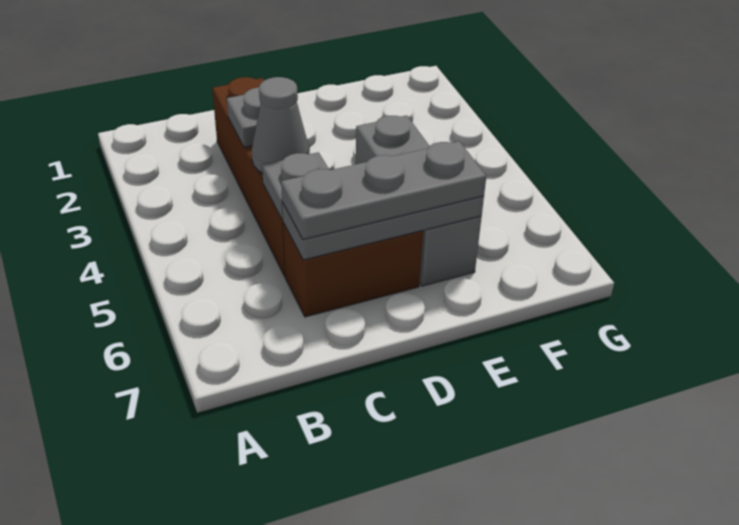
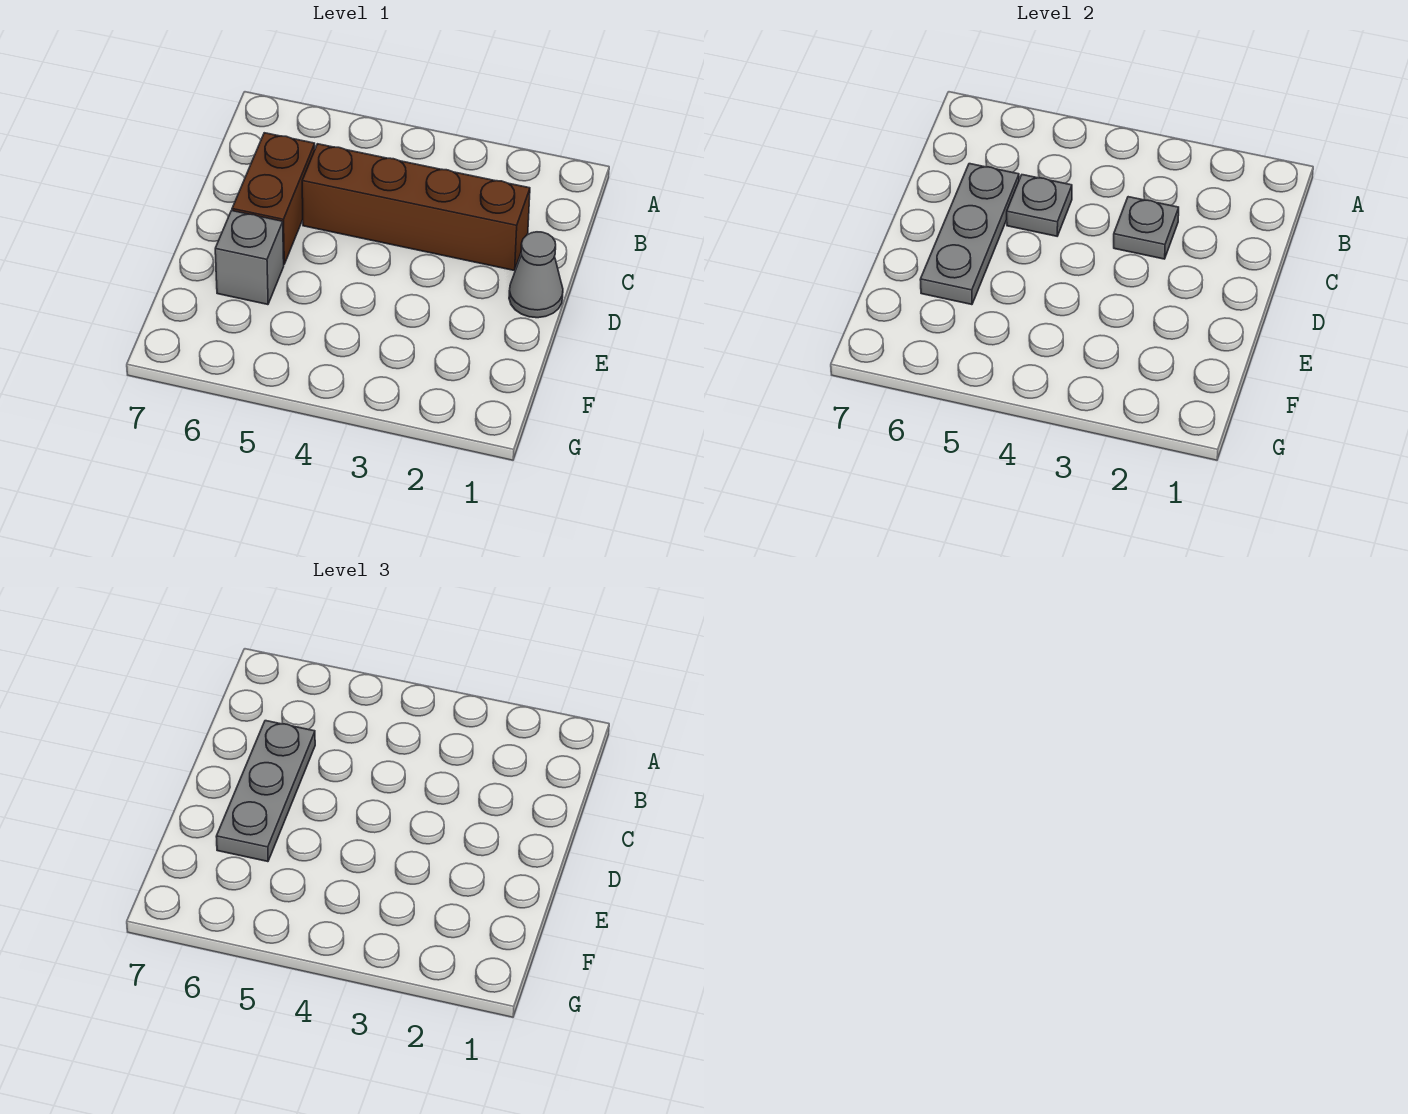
grey 1x1 cone [252,77,310,173] -> grey 1x1 cone moved to [509,232,563,318]
grey 1x3 brick [356,115,481,286] -> grey 1x1 brick [215,211,284,305]

